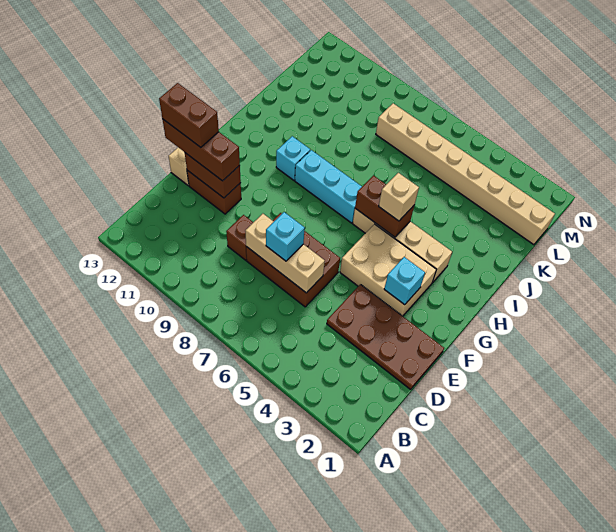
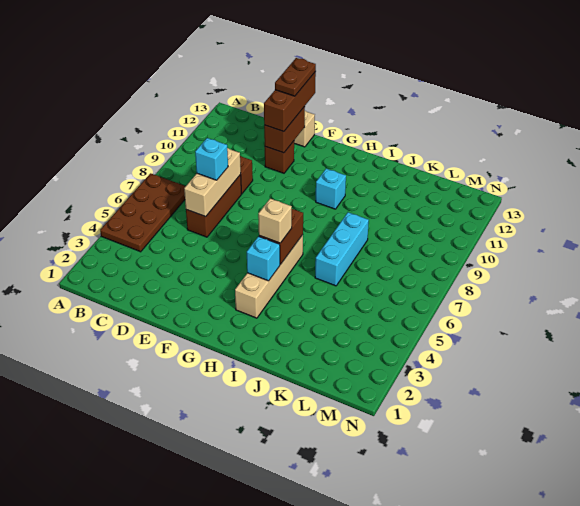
brown 2x4 plate [327,284,444,390] -> brown 2x4 plate moved to [100,173,186,252]
brown 2x3 brick [246,213,340,307] -> brown 1x3 brick [186,175,241,237]
brown 1x2 brick [187,170,241,214] -> brown 1x1 brick [265,141,294,173]
brown 1x2 brick [159,83,219,147] -> brown 1x2 plate [275,58,316,96]
tan 2x3 brick [340,224,436,316] -> none
cyan 1x1 brick [384,257,425,305] -> cyan 1x1 brick moved to [247,236,280,281]
cyan 1x3 brick [295,150,362,223] -> cyan 1x3 brick moved to [315,212,369,286]
tan 1x8 brick [376,103,555,245] -> none

